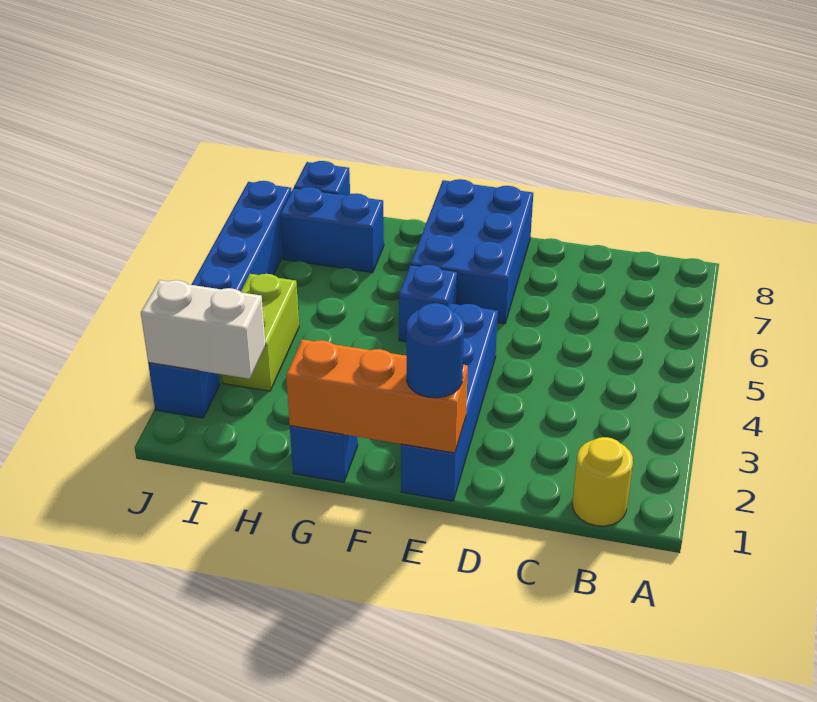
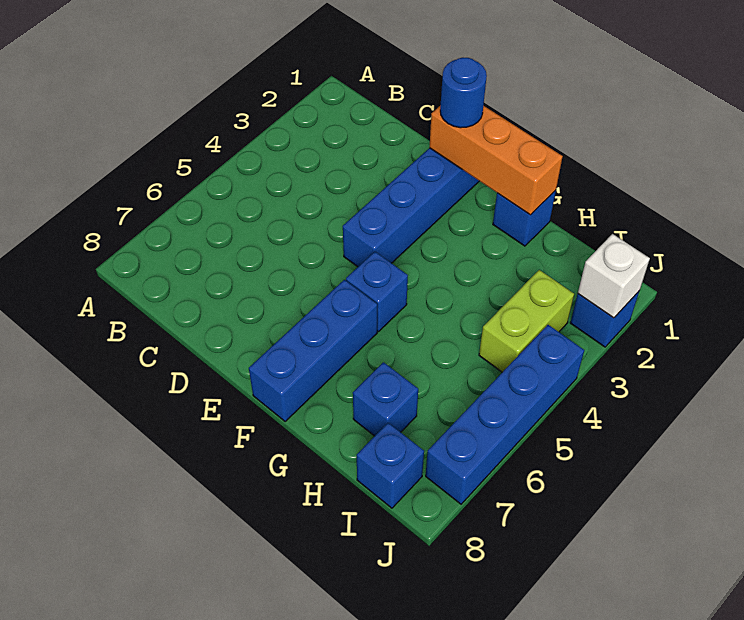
yellow 1x1 round brick [573,437,633,526] -> none
blue 2x3 brick [411,179,533,324] -> blue 1x3 brick [249,280,377,421]
blue 1x2 brick [280,187,384,273] -> blue 1x1 brick [353,362,418,436]
white 1x2 brick [141,280,266,379] -> white 1x1 brick [578,234,650,318]

